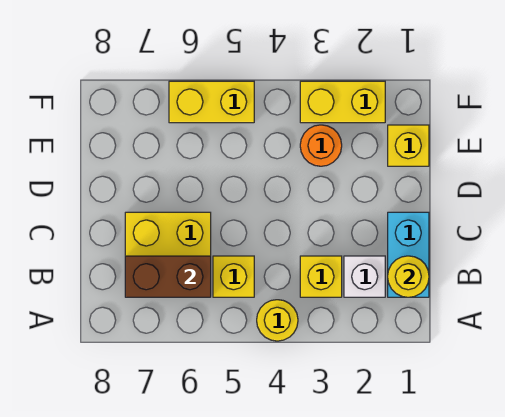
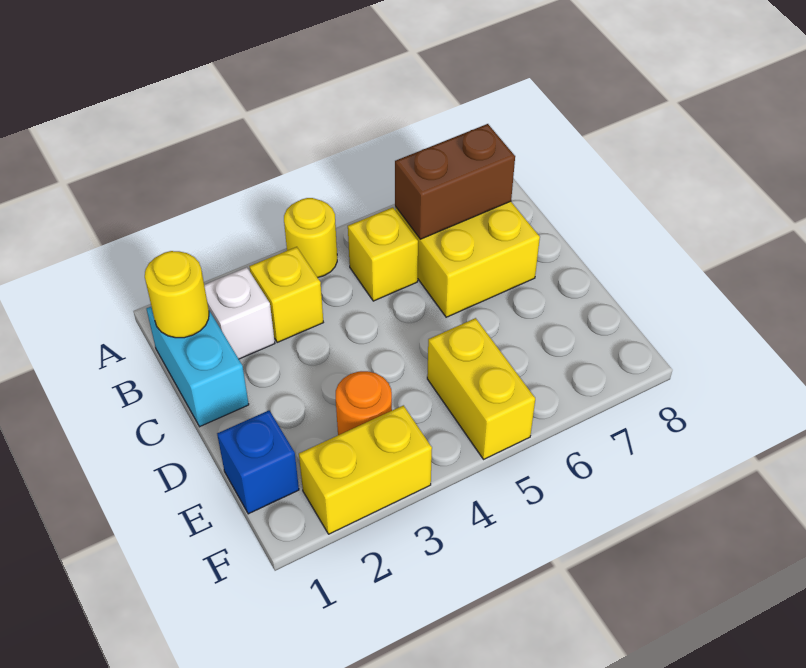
yellow 1x1 brick [388,125,429,166] -> blue 1x1 brick [217,411,299,514]
yellow 1x2 brick [169,81,254,123] -> yellow 1x2 brick turned to [427,318,535,459]

